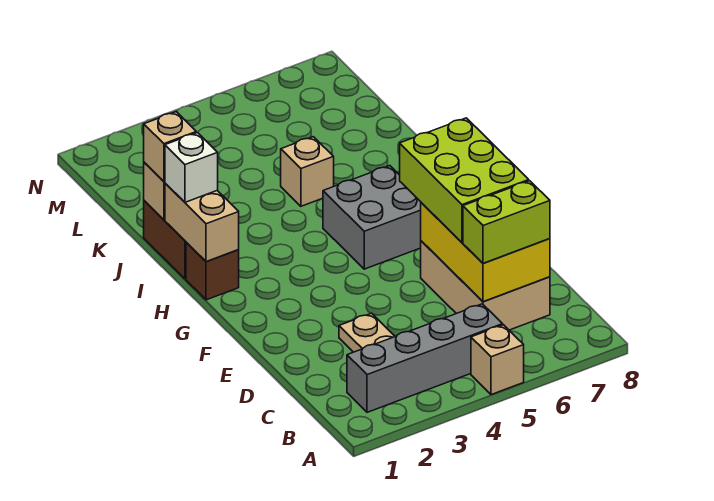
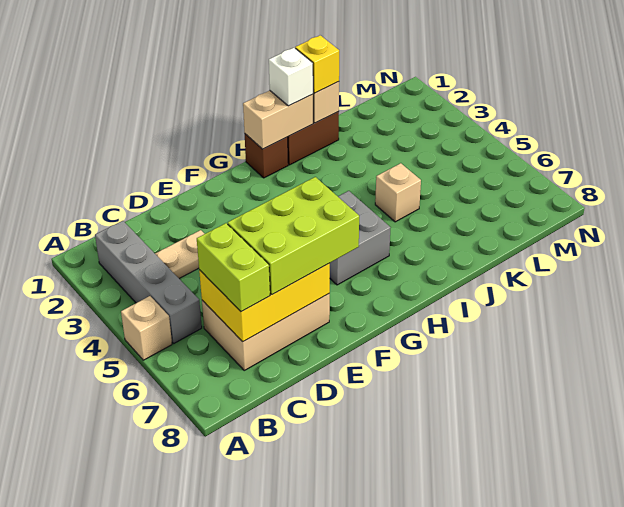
tan 1x1 brick [144,112,196,182] -> yellow 1x1 brick [295,35,339,93]

